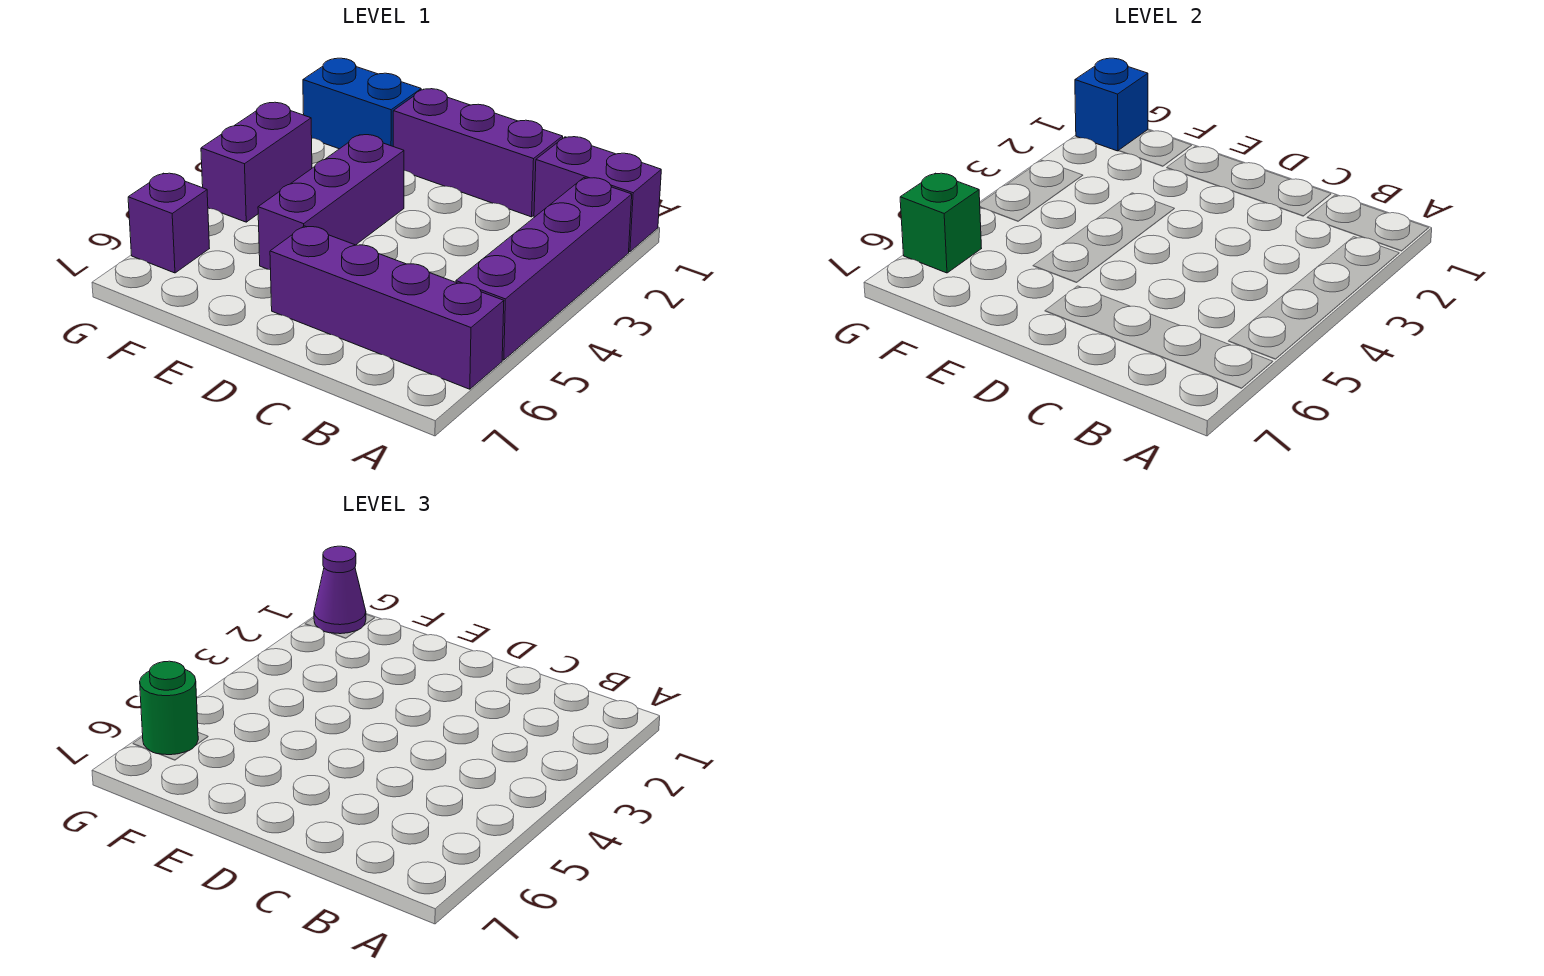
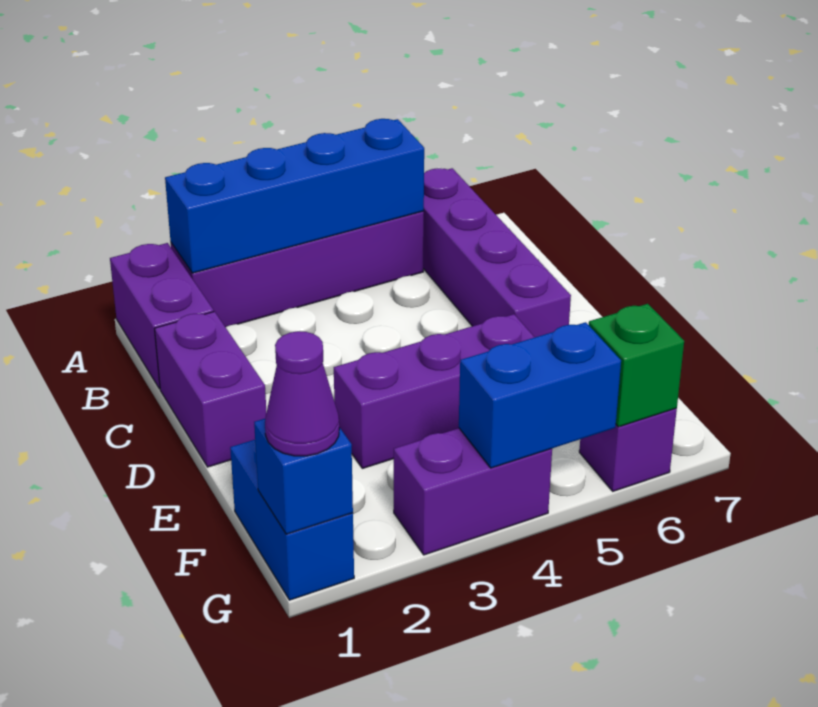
none -> blue 1x4 brick [165,119,424,273]
purple 1x3 brick [393,89,563,217] -> purple 1x2 brick [155,312,266,467]
none -> blue 1x2 brick [459,322,621,468]
green 1x1 round brick [140,661,198,755] -> none

